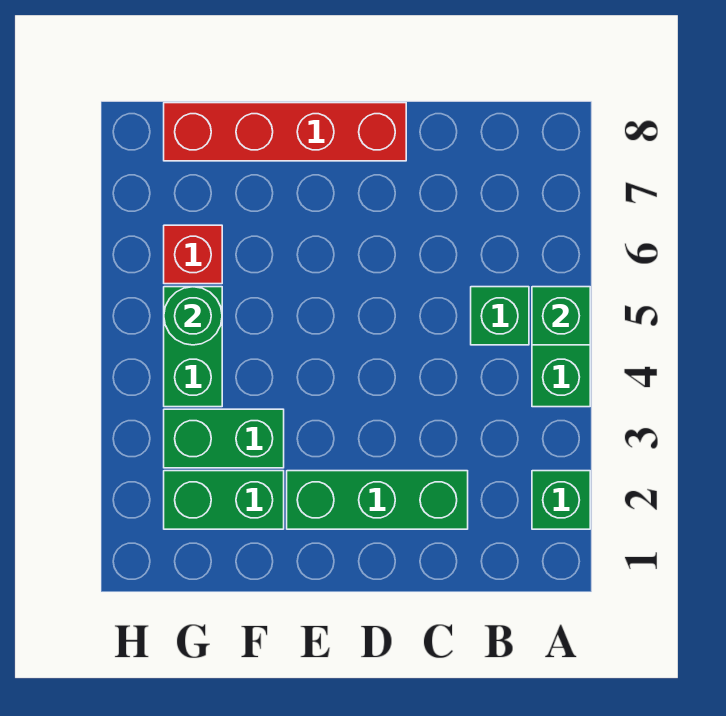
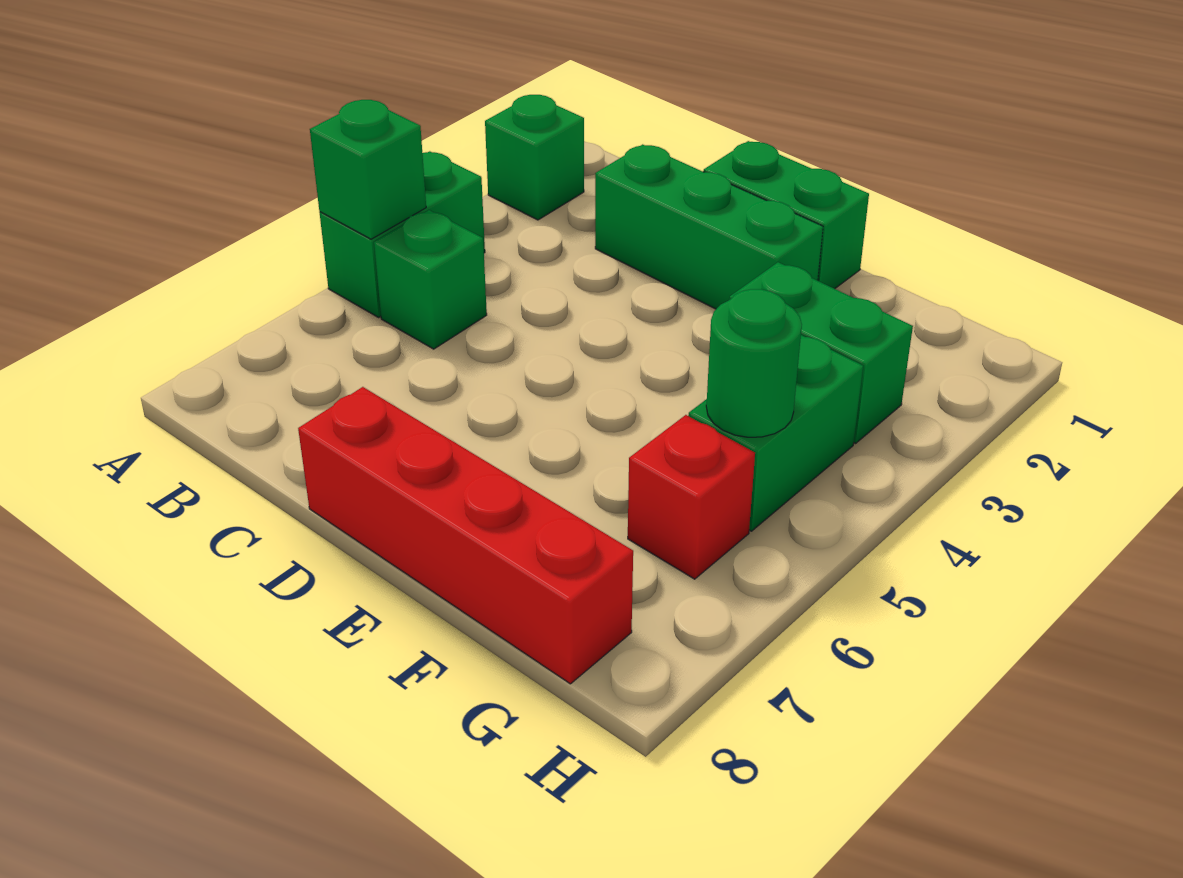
green 1x2 brick [164,471,284,529] -> green 1x2 brick moved to [703,141,869,289]

